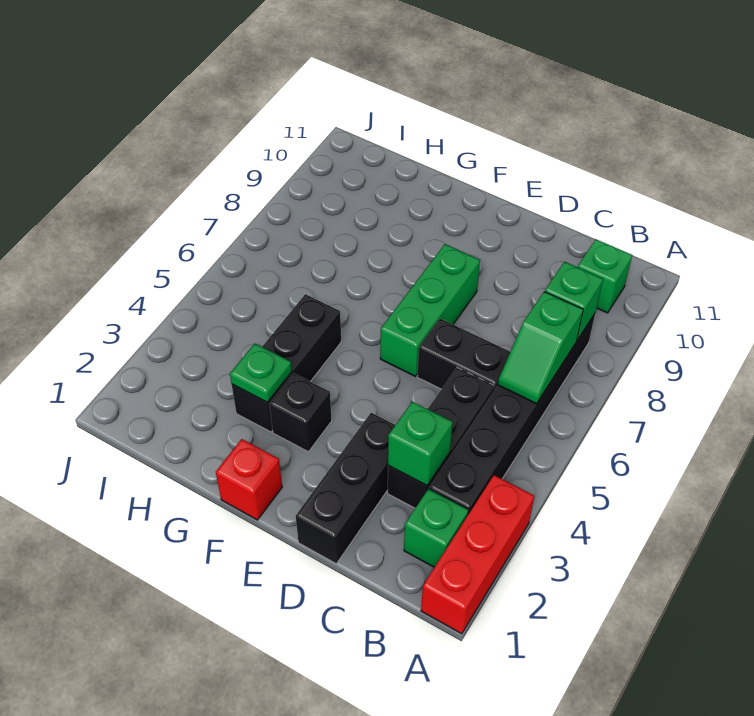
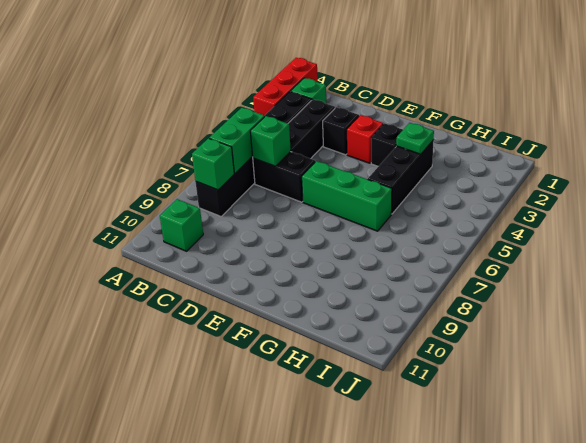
green 1x2 slope [498,292,583,404] -> green 1x2 brick [209,108,265,173]
green 1x1 brick [388,402,453,486] -> green 1x1 brick moved to [250,116,291,166]
black 1x3 brick [296,413,395,564] -> black 1x1 brick [323,107,359,155]
green 1x3 brick [380,244,480,376] -> green 1x3 brick turned to [302,161,392,231]
red 1x1 brick [216,439,282,520] -> red 1x1 brick moved to [347,115,383,163]

